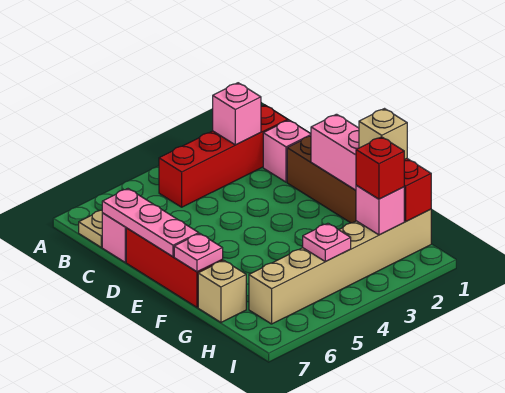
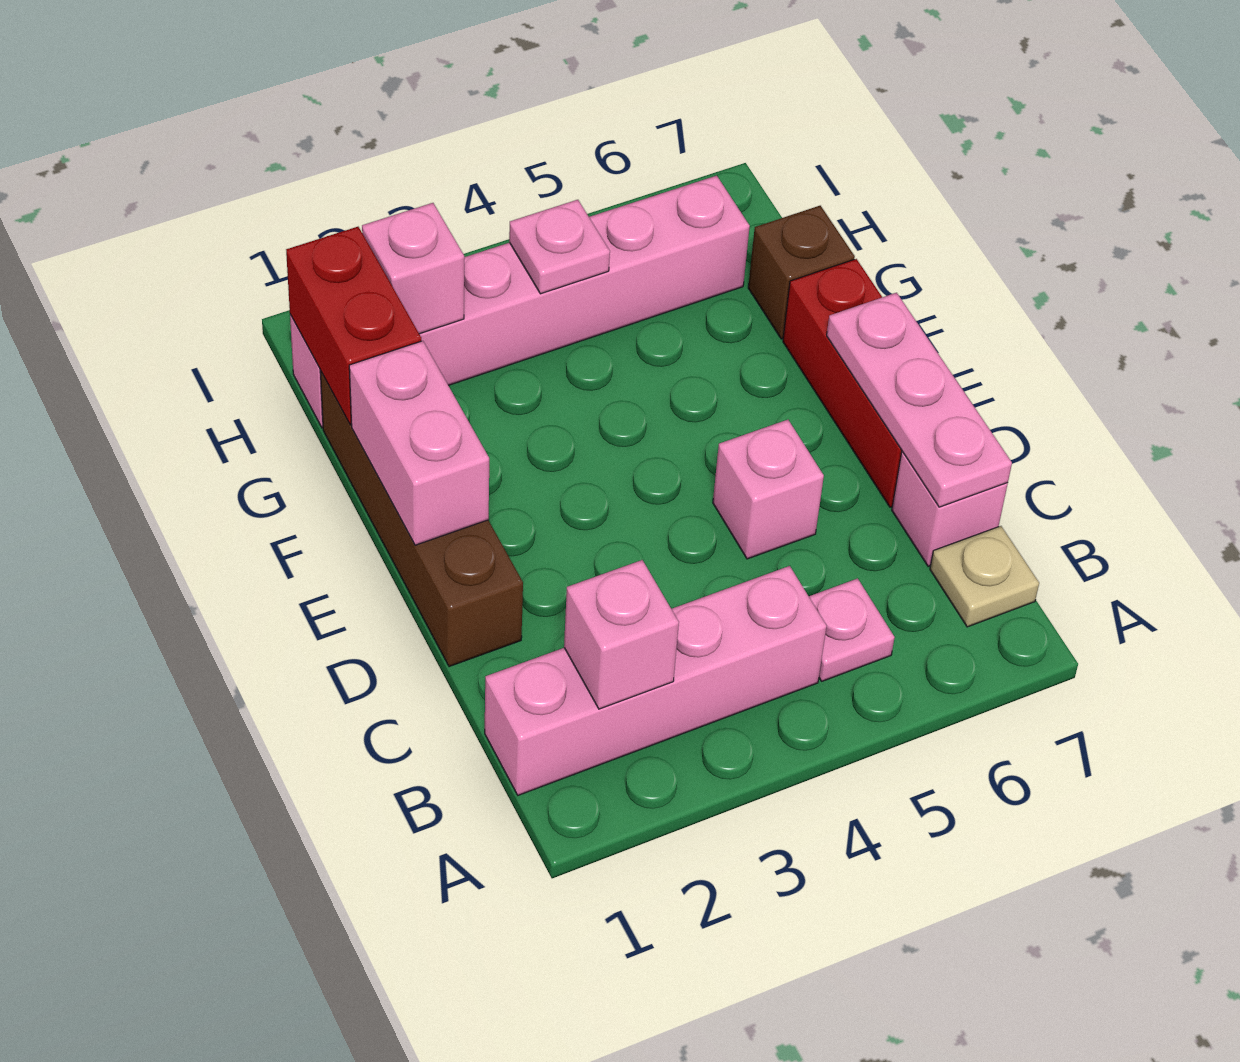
red 1x4 brick [159,105,288,207] -> pink 1x4 brick [485,566,827,795]
pink 1x1 brick [263,120,311,182] -> pink 1x1 brick moved to [713,420,824,559]
pink 1x1 plate [174,233,223,272] -> pink 1x1 plate moved to [809,578,895,681]
tan 1x1 brick [359,109,407,160] -> none
tan 1x1 brick [198,260,246,322] -> brown 1x1 brick [748,206,855,339]
tan 1x6 brick [249,209,431,324] -> pink 1x6 brick [290,176,750,428]
red 1x1 brick [356,137,404,199] -> none

